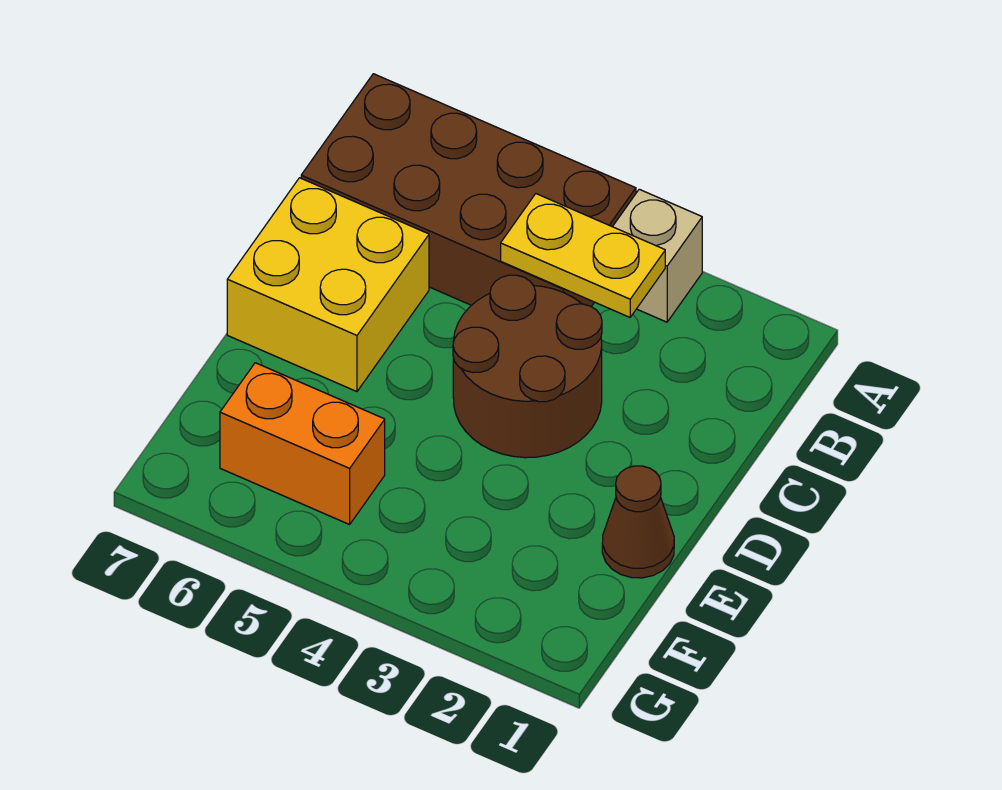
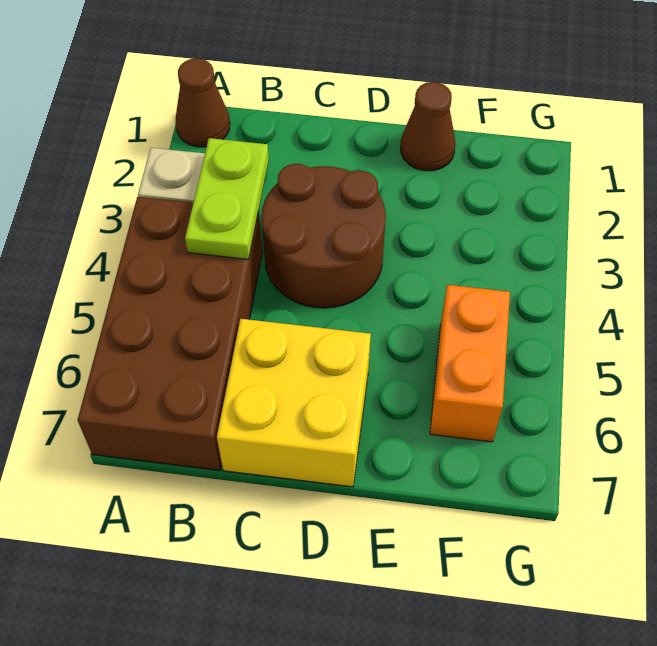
none -> brown 1x1 cone [176,58,230,147]
yellow 1x2 plate [501,194,665,317] -> lime 1x2 plate [185,138,269,259]

